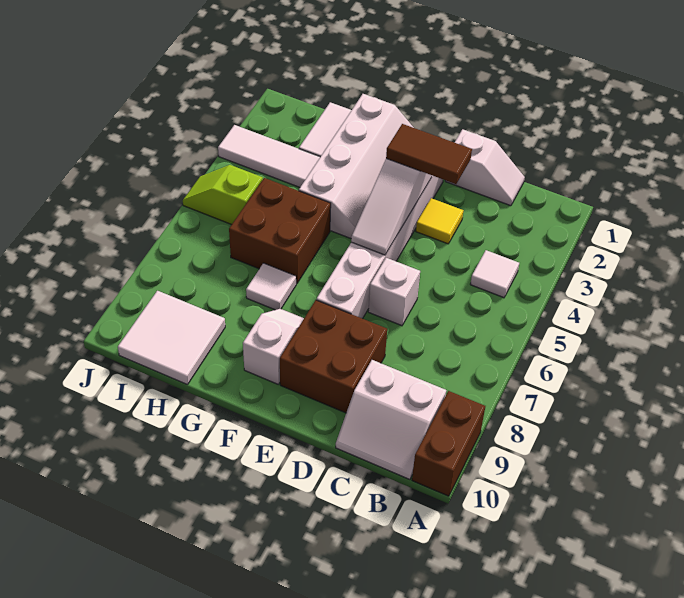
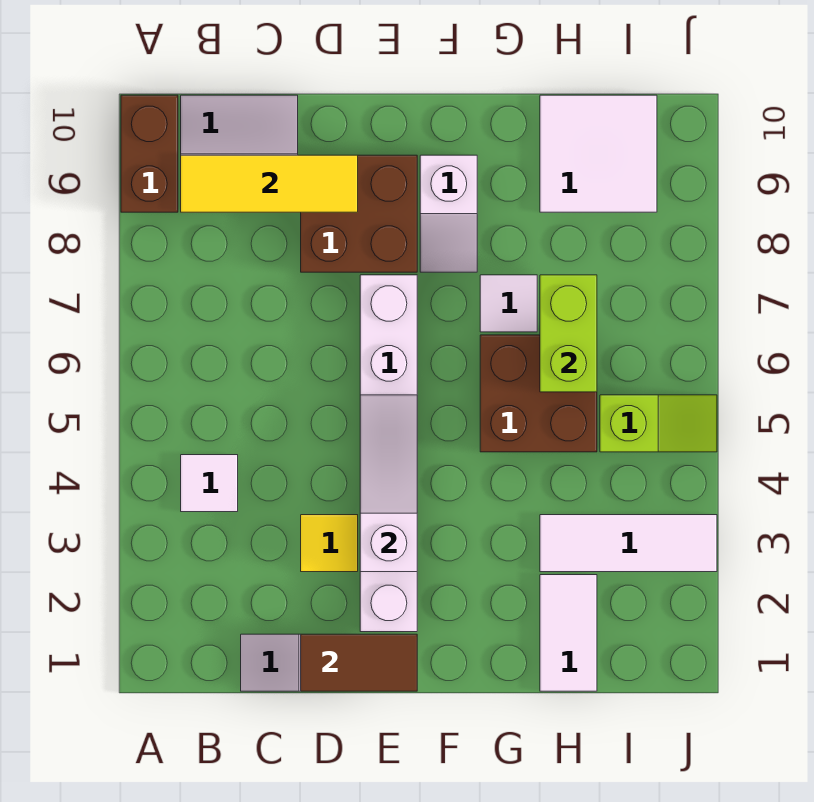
none -> yellow 1x3 tile [181,155,358,212]
brown 1x2 tile [386,124,472,184] -> brown 1x2 tile moved to [301,634,417,691]
white 1x1 brick [368,258,420,326] -> none
white 2x4 slope [299,94,414,238] -> none
none -> lime 1x2 brick [540,275,597,392]

